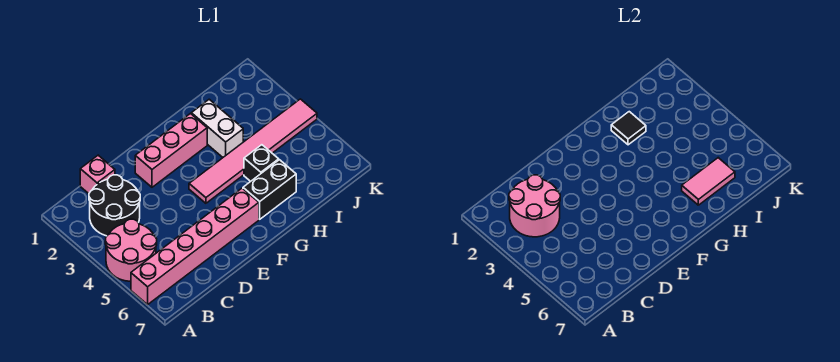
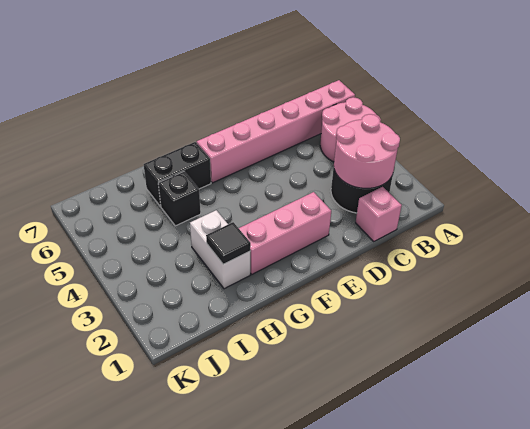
pink 1x6 tile [189,99,317,203] -> none
pink 1x2 tile [682,158,735,205] -> none

